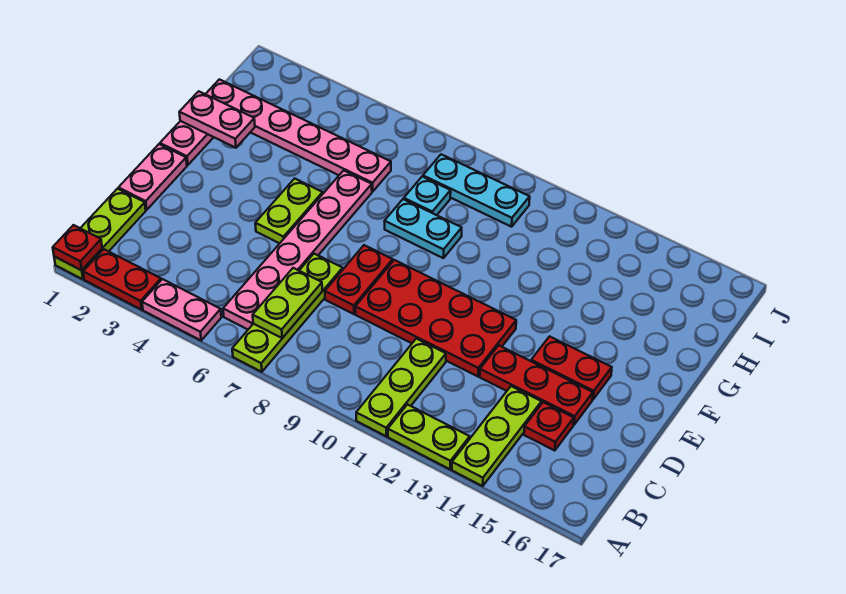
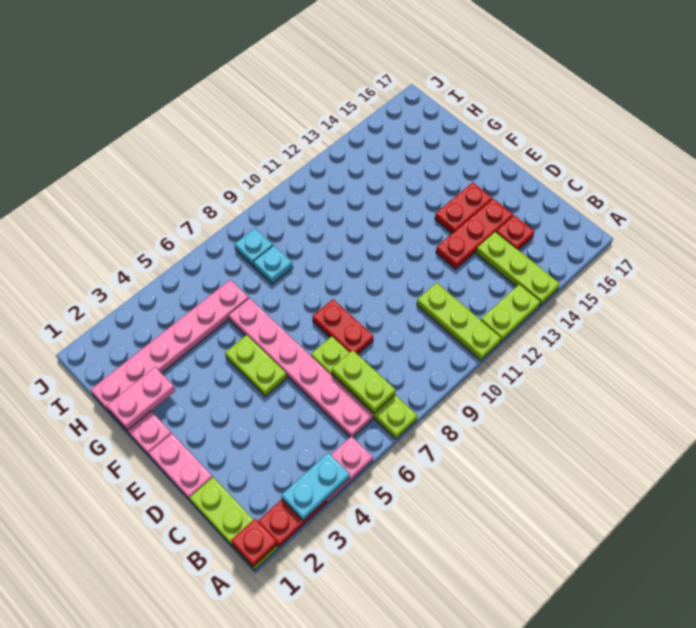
red 2x4 plate [355,260,516,376] -> none
cyan 1x2 plate [385,199,462,258] -> cyan 1x2 plate moved to [281,453,350,521]
cyan 1x3 plate [423,154,530,227] -> cyan 1x1 plate [234,228,273,266]

